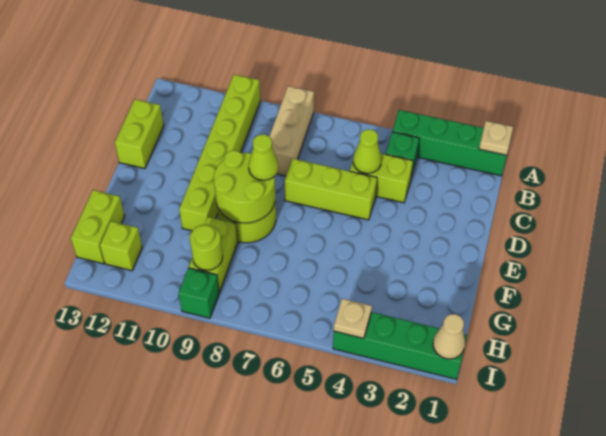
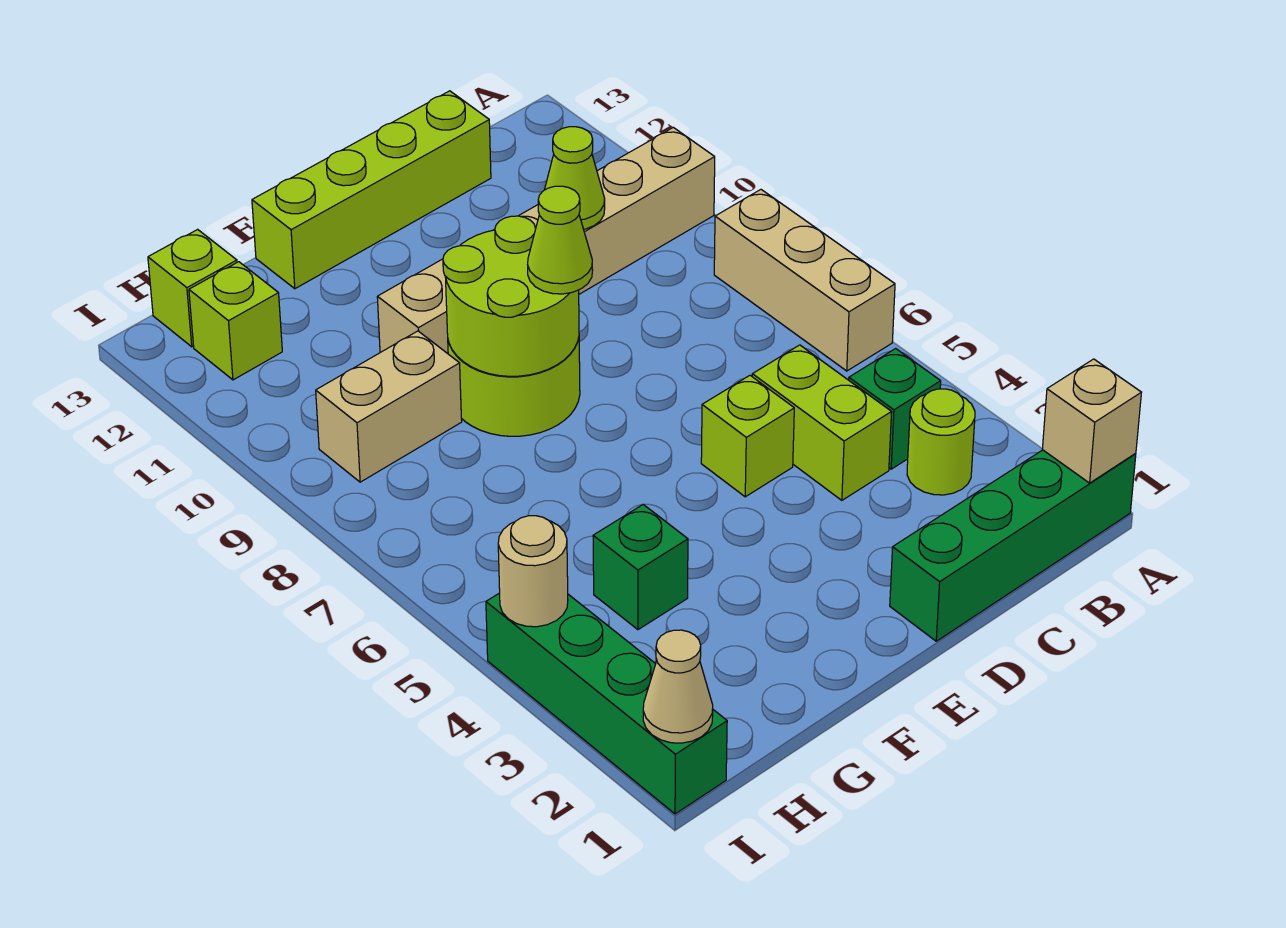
green 1x4 brick [392,110,507,176] -> green 1x4 brick turned to [890,450,1136,641]
tan 1x1 plate [479,121,513,155] -> tan 1x1 brick [1042,359,1141,483]
tan 1x3 brick [269,86,314,176] -> tan 1x3 brick turned to [714,190,895,371]
lime 1x6 brick [179,75,260,231] -> tan 1x6 brick [377,127,715,354]
lime 1x1 cone [353,129,382,173] -> lime 1x1 cone moved to [545,127,605,229]
lime 1x2 brick [115,99,164,169] -> lime 1x4 brick [252,91,491,289]
lime 1x3 brick [284,159,377,220] -> lime 1x1 brick [701,375,794,497]
lime 1x2 brick [189,217,238,292] -> tan 1x2 brick [316,331,462,482]
lime 1x2 brick [71,190,124,264] -> lime 1x1 brick [148,229,237,347]
lime 1x1 round brick [190,225,223,270] -> lime 1x1 round brick moved to [907,389,975,495]
tan 1x1 plate [334,299,372,338] -> tan 1x1 round brick [498,516,568,627]
green 1x1 brick [179,268,219,318] -> green 1x1 brick moved to [593,504,688,630]

